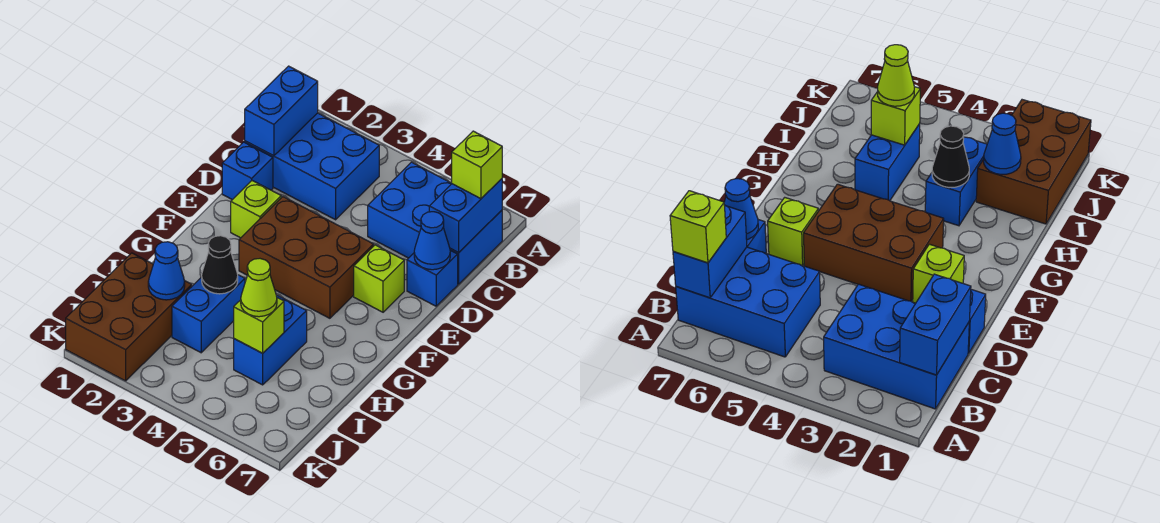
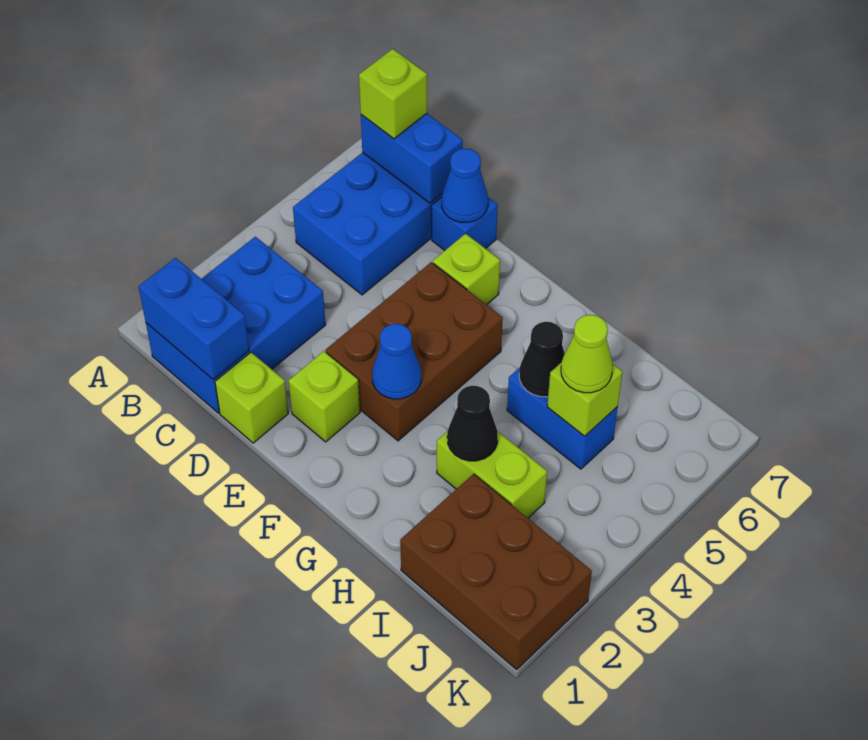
blue 1x1 brick [222,142,273,200] -> lime 1x1 brick [215,352,288,443]
blue 1x2 brick [172,275,245,353] -> lime 1x2 brick [437,431,547,518]
none -> black 1x1 cone [519,322,565,397]
blue 1x1 cone [148,242,185,300] -> blue 1x1 cone moved to [372,324,421,399]

